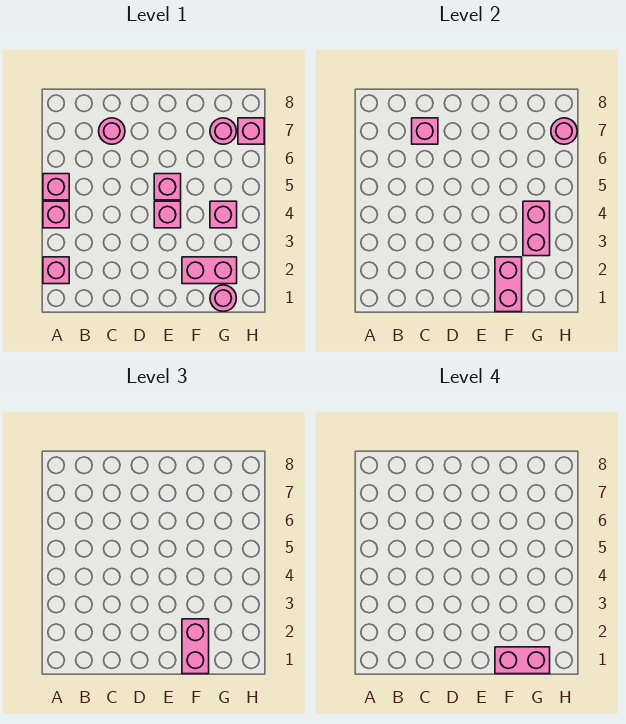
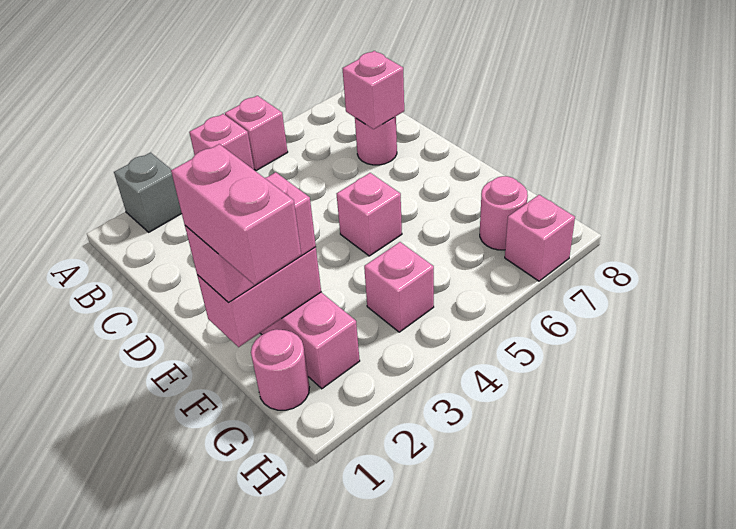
pink 1x1 brick [43,257,69,284] -> grey 1x1 brick [114,153,182,232]
pink 1x1 brick [154,201,181,228] -> none
pink 1x2 brick [523,201,550,256] -> none
pink 1x1 round brick [551,118,577,144] -> none

